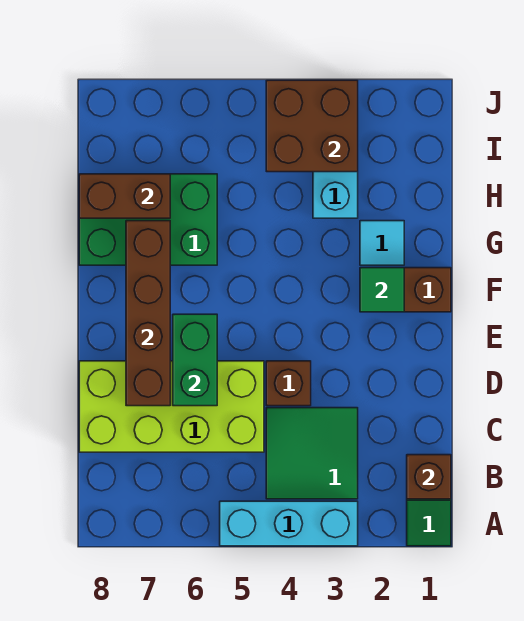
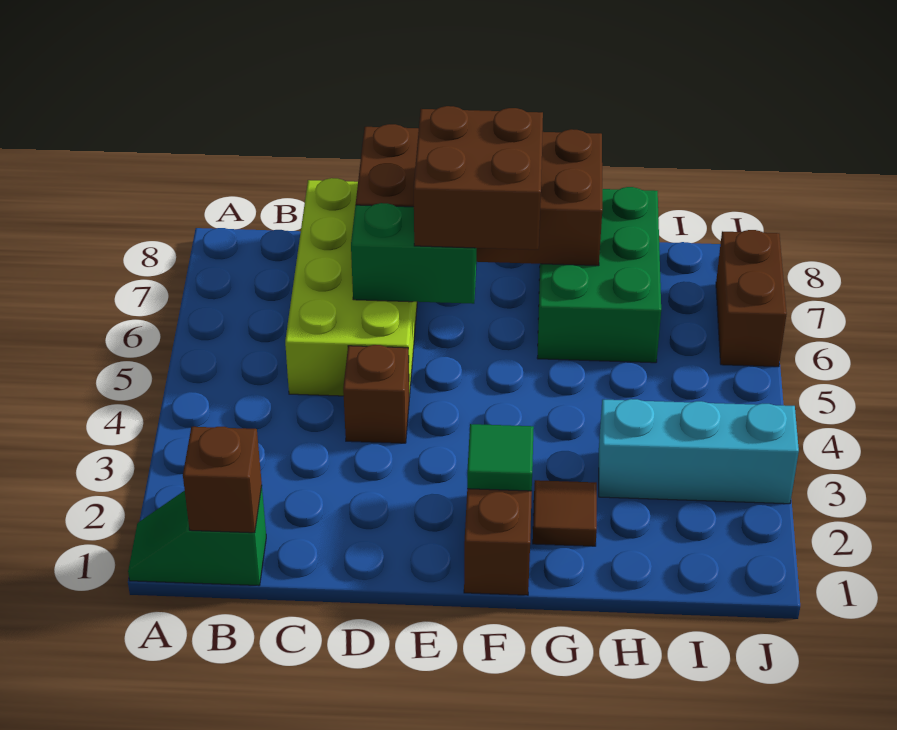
cyan 1x3 brick [220,501,358,546] -> none
green 2x2 tile [266,408,358,499] -> none
brown 1x4 brick [126,221,170,406] -> brown 2x4 brick [356,124,602,266]
cyan 1x1 tile [360,221,404,265] -> brown 1x1 tile [533,480,597,546]
brown 1x2 brick [79,174,170,218] -> brown 1x2 brick moved to [716,230,787,367]
brown 2x2 brick [266,80,358,172] -> brown 2x2 brick moved to [414,106,543,250]

